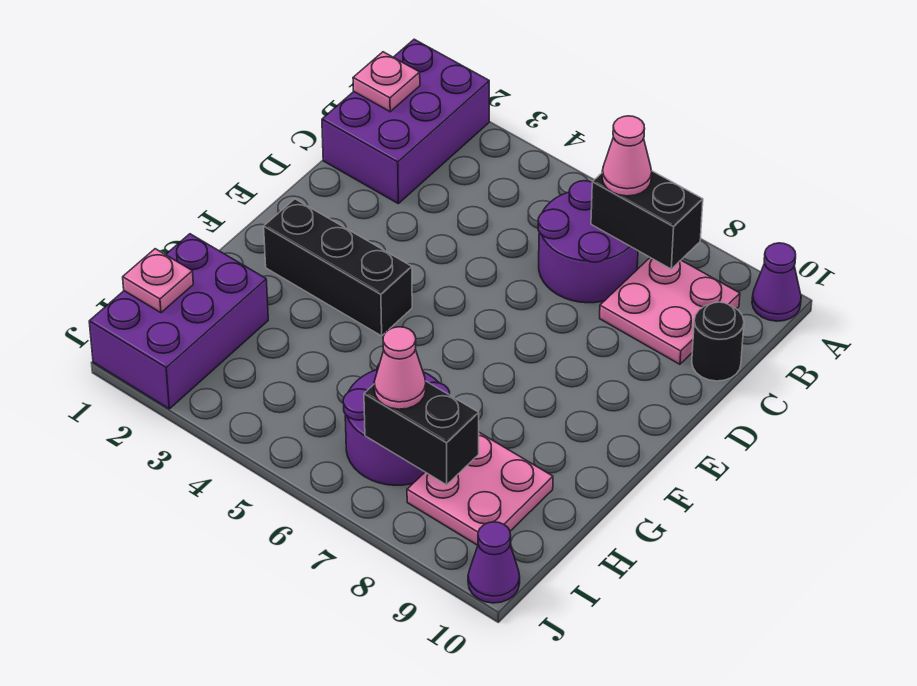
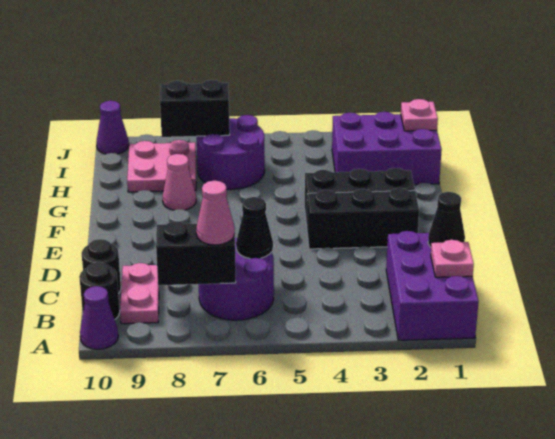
pink 2x2 plate [600,258,740,364] -> pink 1x2 plate [120,263,159,324]
none -> black 1x1 round brick [79,262,120,319]
none -> black 1x1 cone [428,192,465,247]
none -> black 1x1 cone [236,197,273,259]
none -> black 1x3 brick [307,188,419,249]
purple 2x3 brick [89,234,268,409] -> purple 2x3 brick turned to [332,112,442,185]
pink 1x1 cone [374,327,426,409] -> pink 1x1 cone moved to [163,154,196,210]

